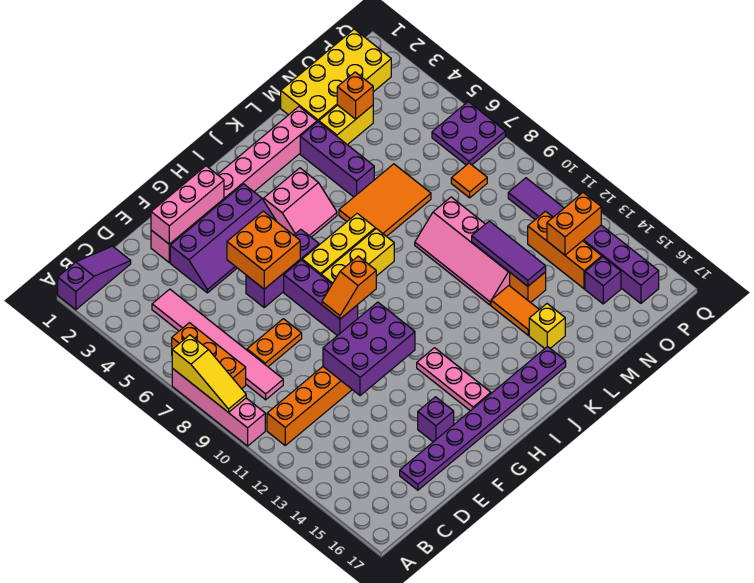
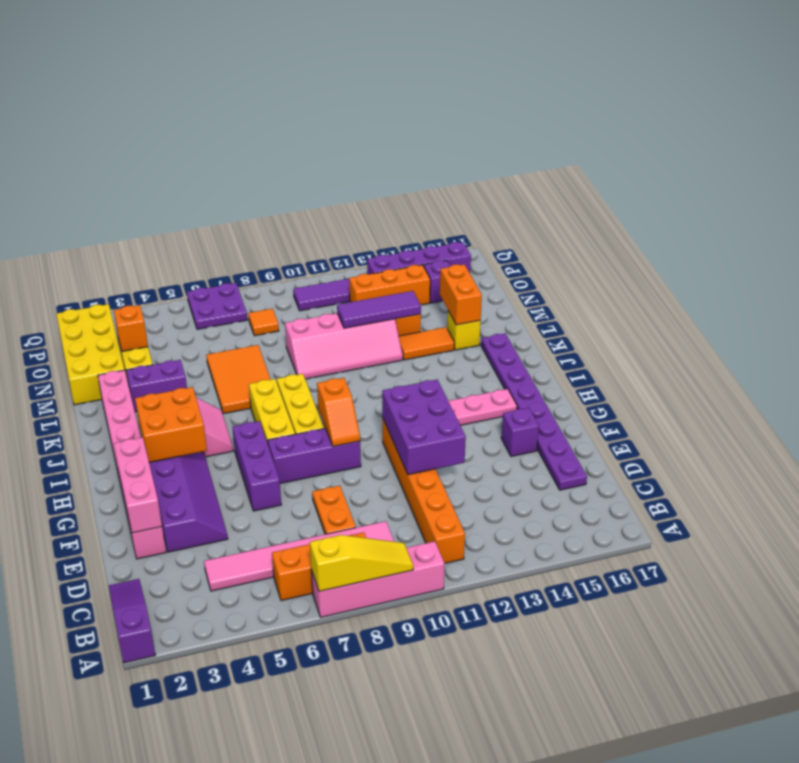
orange 2x2 brick [227,211,300,289] -> orange 2x2 brick moved to [135,387,207,462]
purple 1x3 brick [300,122,374,197] -> purple 1x2 brick [126,360,187,412]
orange 1x2 brick [547,193,601,255] -> orange 1x2 brick moved to [440,264,482,325]

